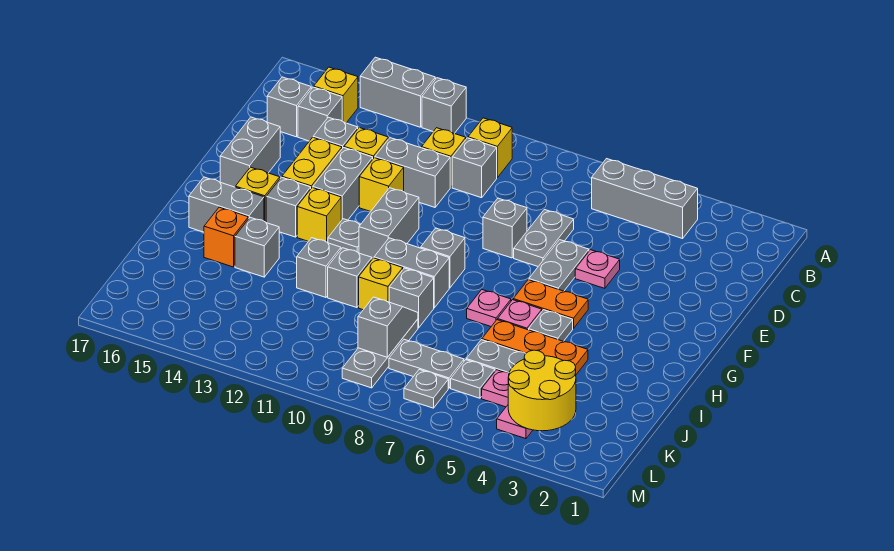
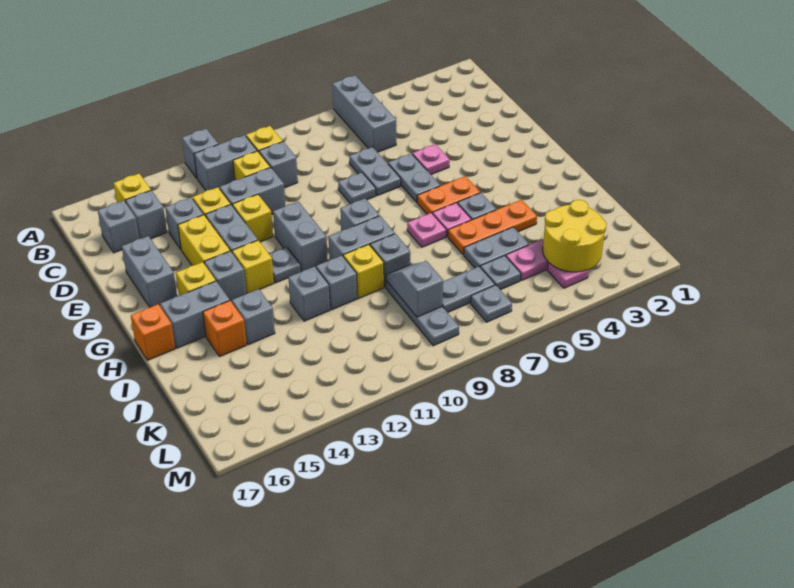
grey 1x2 brick [360,57,435,127] -> grey 1x2 brick moved to [194,135,257,191]
grey 1x3 brick [592,159,698,239] -> grey 1x3 brick turned to [332,75,396,152]
grey 1x1 brick [483,198,527,258] -> grey 1x1 plate [338,173,376,204]
none -> orange 1x1 brick [131,304,175,360]

